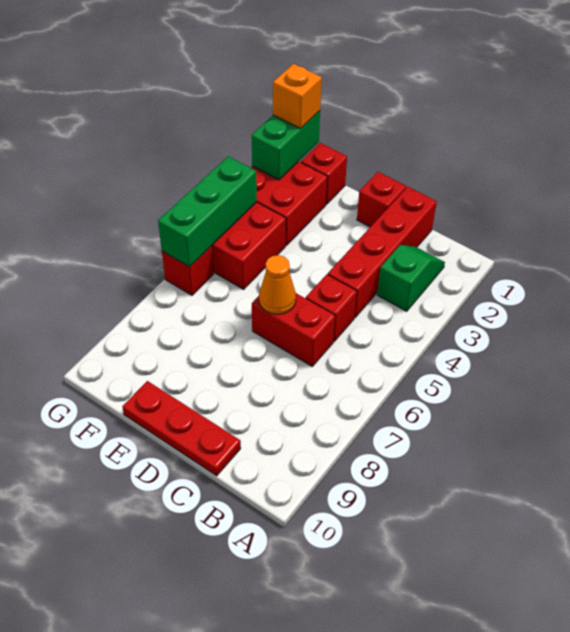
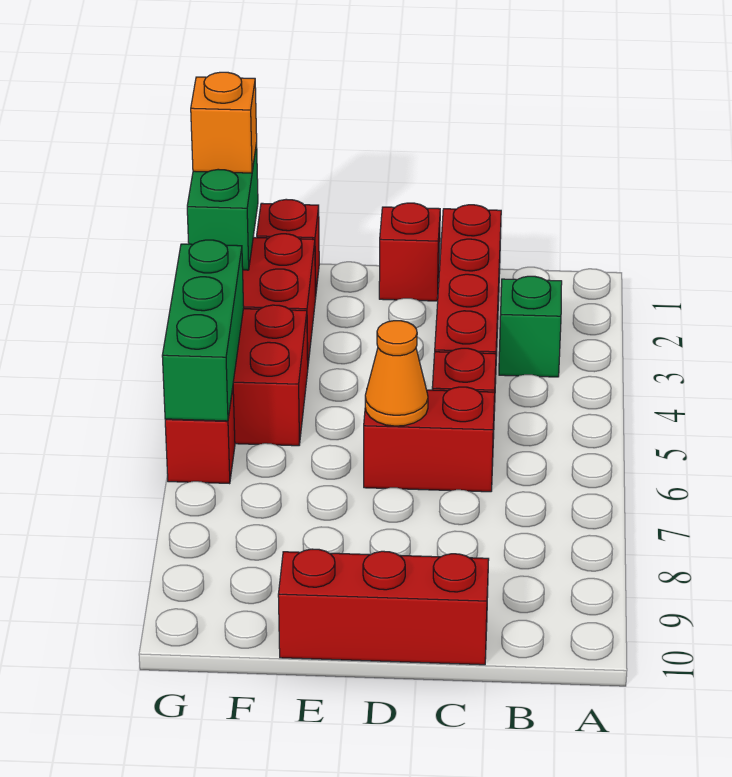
red 1x3 plate [122,381,241,476] -> red 1x3 brick [278,549,489,665]

